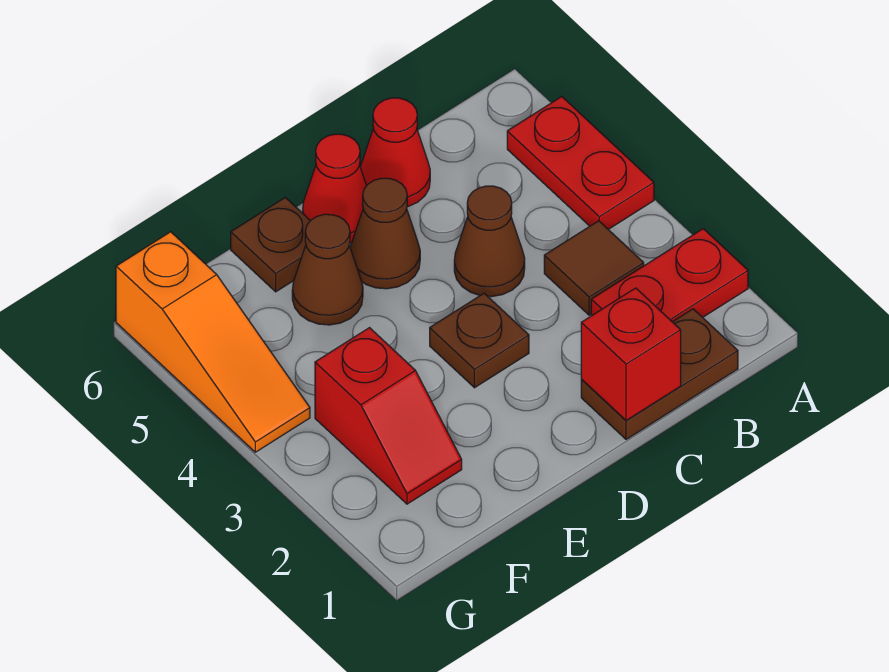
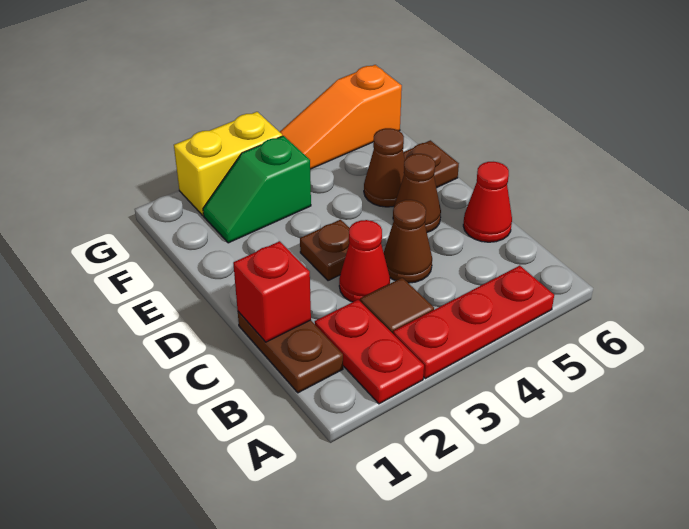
red 1x2 plate [507,97,654,229] -> red 1x3 plate [393,266,554,379]
red 1x1 cone [303,134,366,243] -> red 1x1 cone moved to [339,220,390,302]
red 1x2 slope [315,328,462,504] -> green 1x2 slope [203,136,311,243]
none -> yellow 1x2 brick [174,112,282,215]

